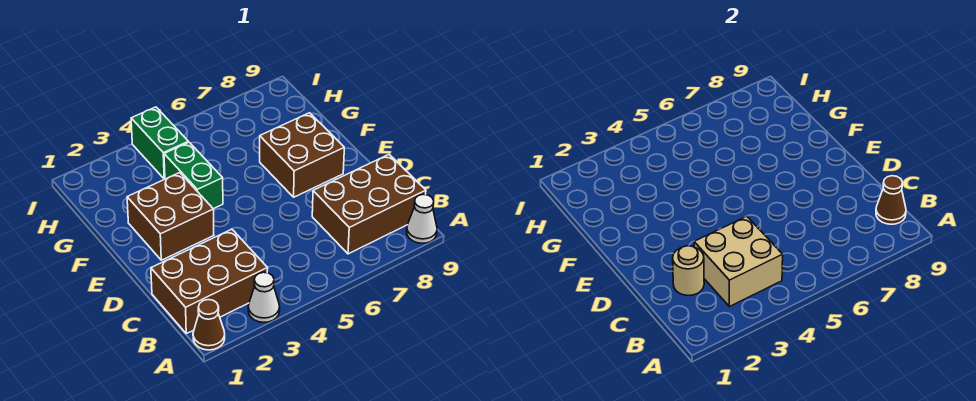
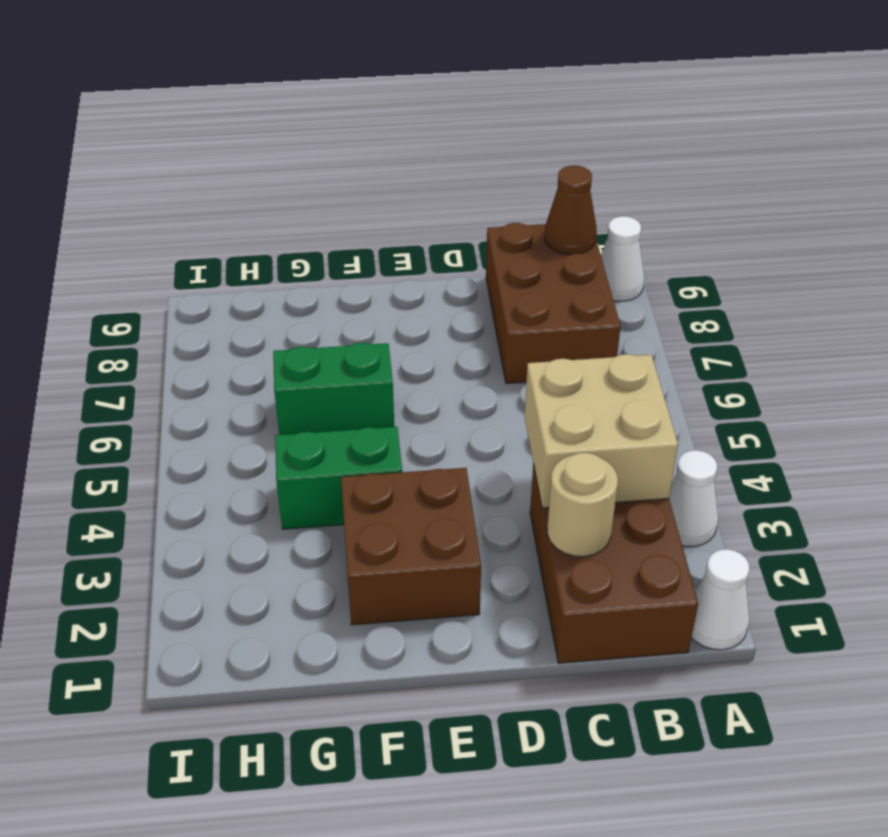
brown 1x1 cone [193,300,225,350] -> white 1x1 cone [691,549,749,650]
brown 2x2 brick [260,113,344,197] -> none
green 1x2 brick [131,107,188,179] -> green 1x2 brick moved to [273,343,394,435]

